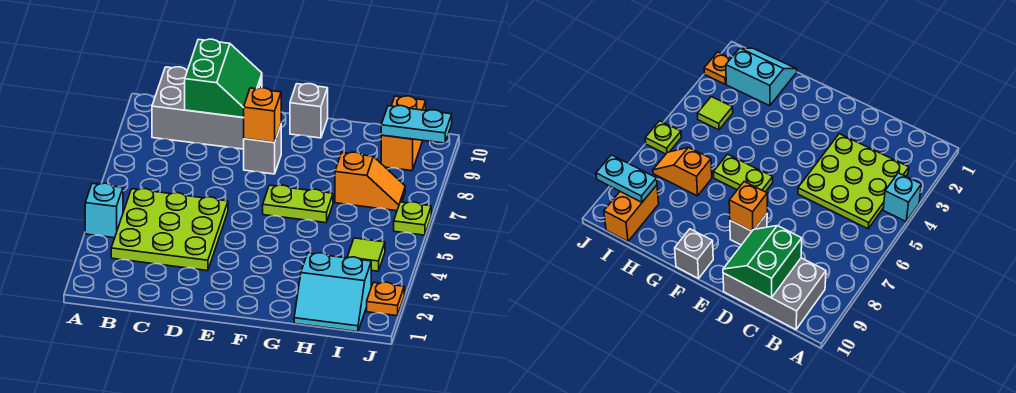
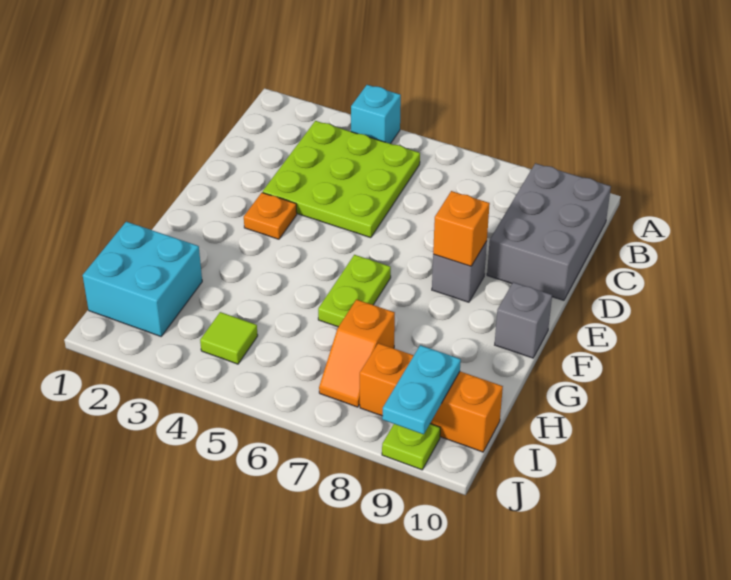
green 2x2 slope [185,39,262,118] -> none
cyan 2x2 slope [294,253,371,332] -> cyan 2x2 brick [83,222,202,336]
orange 1x2 brick [381,96,426,171] -> orange 1x3 brick [360,343,503,452]
orange 1x1 plate [367,282,404,316] -> orange 1x1 plate moved to [244,193,297,239]
lime 1x1 plate [394,202,431,235] -> lime 1x1 plate moved to [382,424,440,470]

